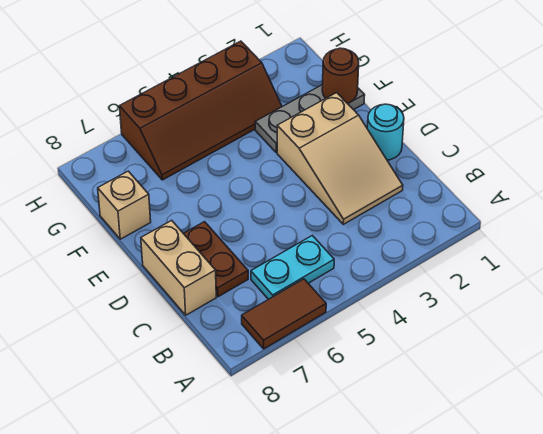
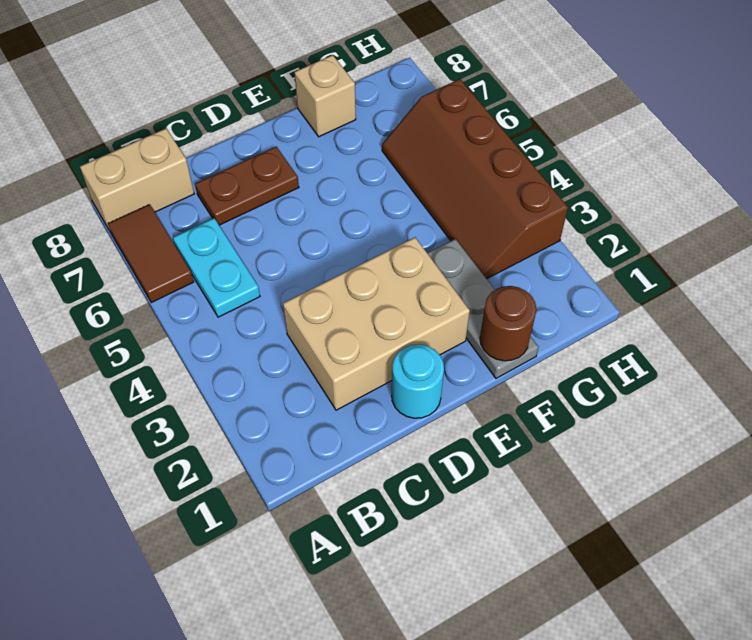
tan 2x3 slope [277,93,403,224] -> tan 2x3 brick [283,237,470,410]
tan 1x2 brick [141,220,216,315] -> tan 1x2 brick moved to [80,129,194,231]

